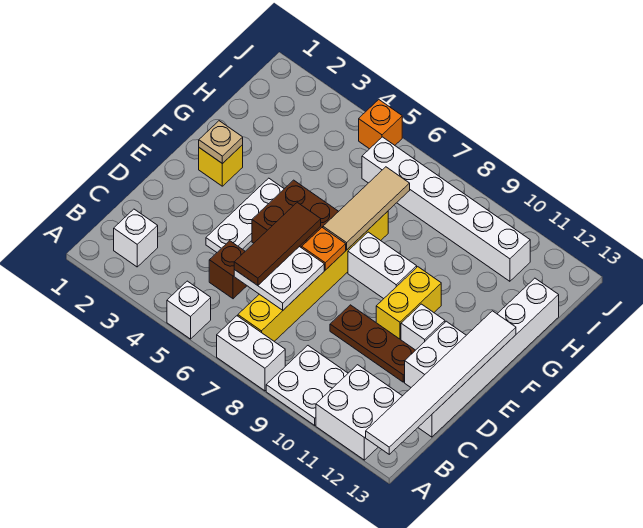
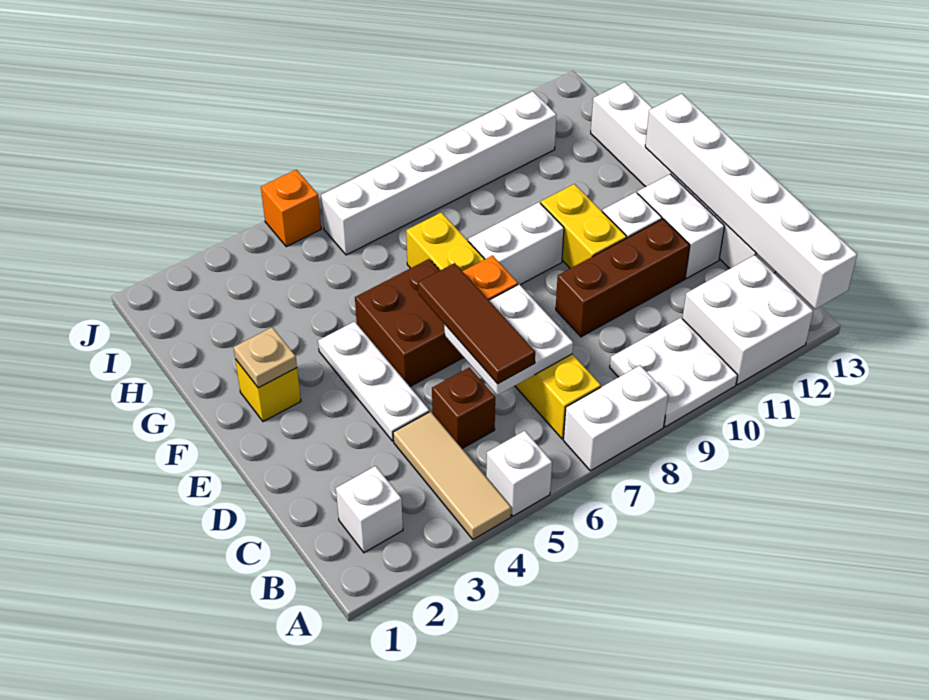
white 1x6 tile [366,311,516,454] -> white 1x6 brick [645,94,857,309]
brown 1x3 plate [330,305,415,382] -> brown 1x3 brick [556,219,690,337]
tan 1x3 tile [323,167,410,250] -> tan 1x3 tile moved to [393,412,511,540]

